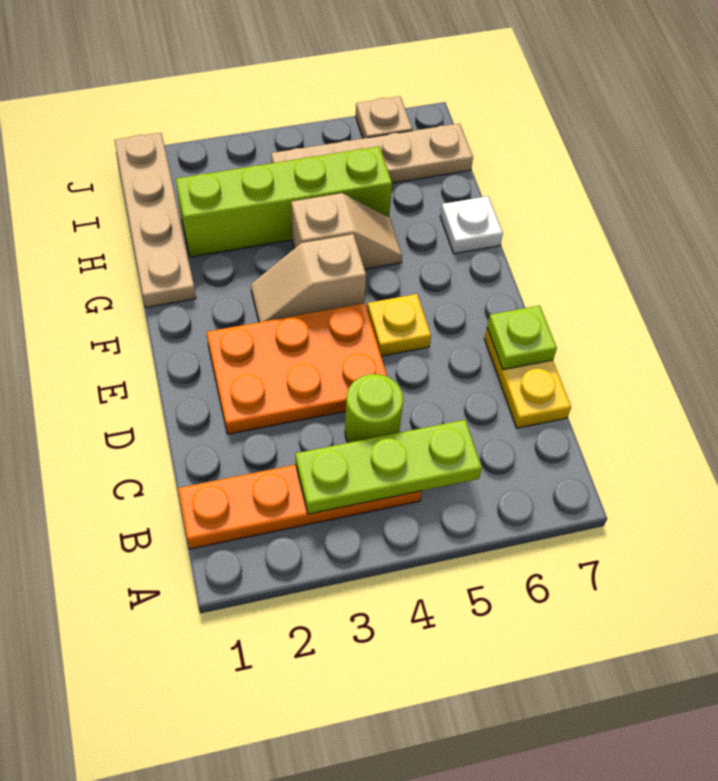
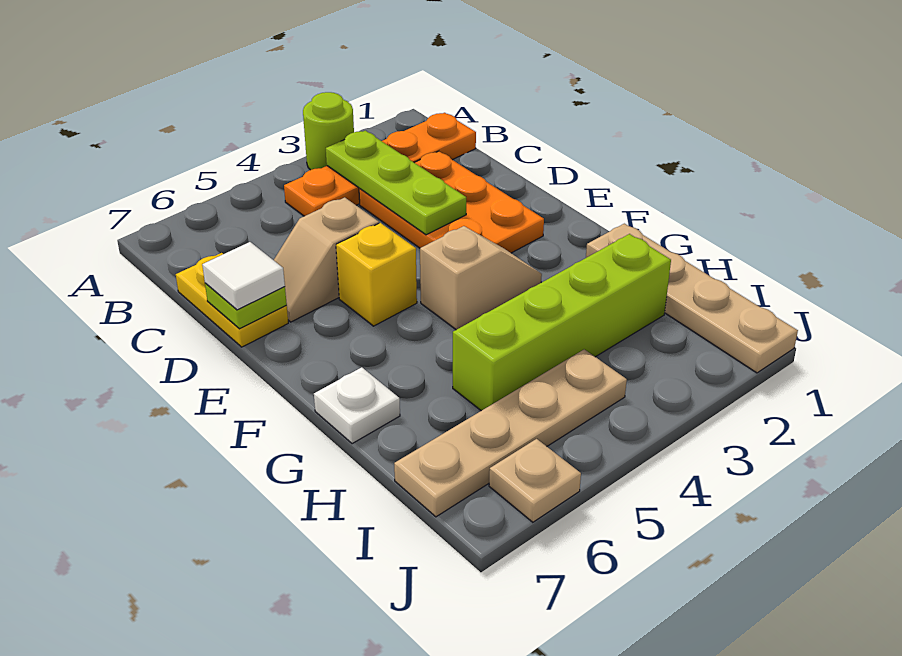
lime 1x3 plate [295,420,482,514] -> lime 1x3 plate turned to [326,131,466,235]
lime 1x1 round brick [345,374,403,443] -> lime 1x1 round brick moved to [303,92,354,170]
orange 2x3 plate [207,303,387,434] -> orange 2x3 plate turned to [359,151,544,253]
none -> white 1x1 tile [202,242,285,310]
yellow 1x1 plate [367,294,431,356] -> yellow 1x1 brick [336,223,417,326]
tan 1x2 slope [291,193,402,269] -> tan 1x2 slope moved to [274,197,379,322]

